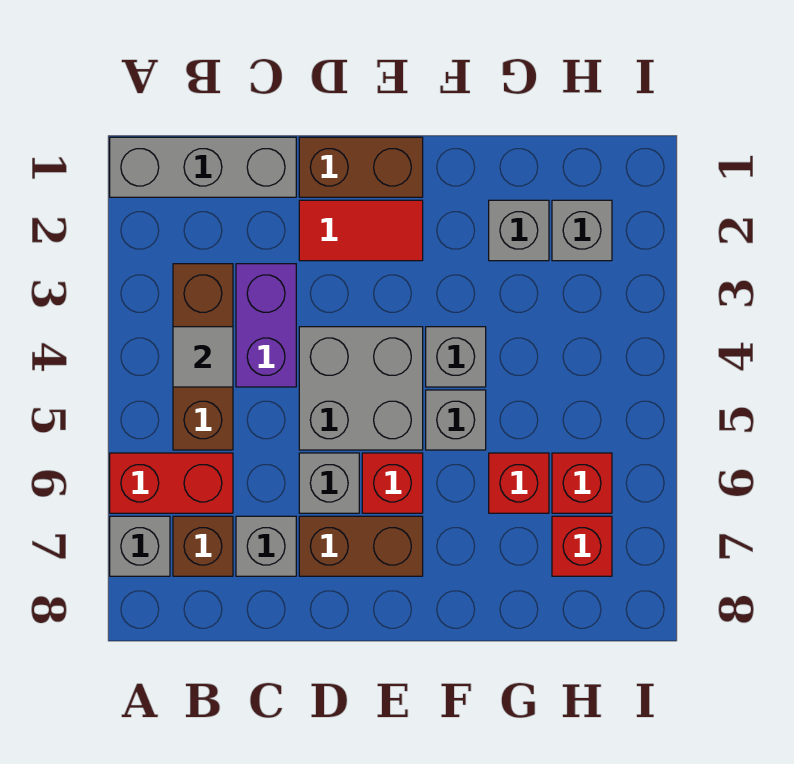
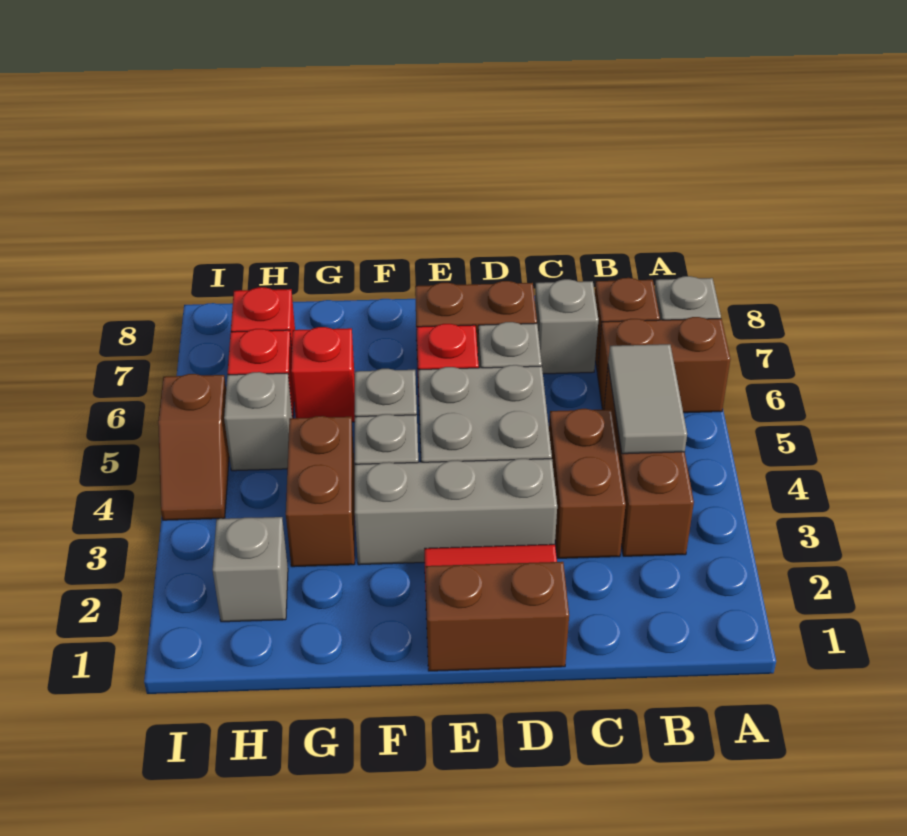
grey 1x3 brick [110,137,296,197] -> grey 1x3 brick moved to [355,459,557,565]
red 1x2 brick [110,453,233,513] -> brown 1x2 brick [597,317,730,413]
grey 1x1 tile [173,327,233,387] -> grey 1x2 tile [608,344,687,454]
purple 1x2 brick [236,264,296,387] -> brown 1x2 brick [549,409,626,558]
grey 1x1 brick [489,200,549,261] -> grey 1x1 brick moved to [224,372,292,471]
none -> brown 1x2 brick [286,416,355,567]
none -> brown 1x2 slope [158,374,229,520]

